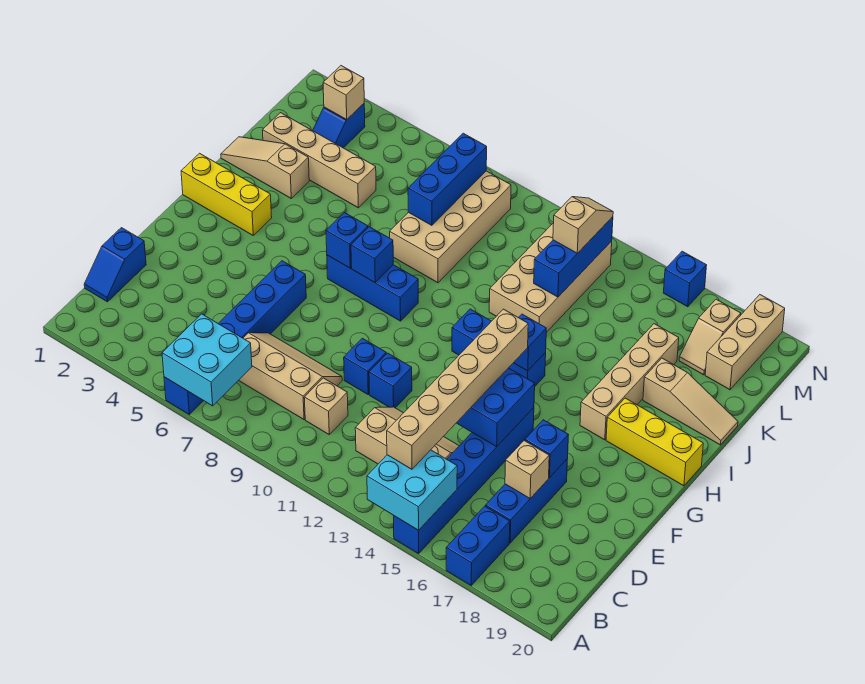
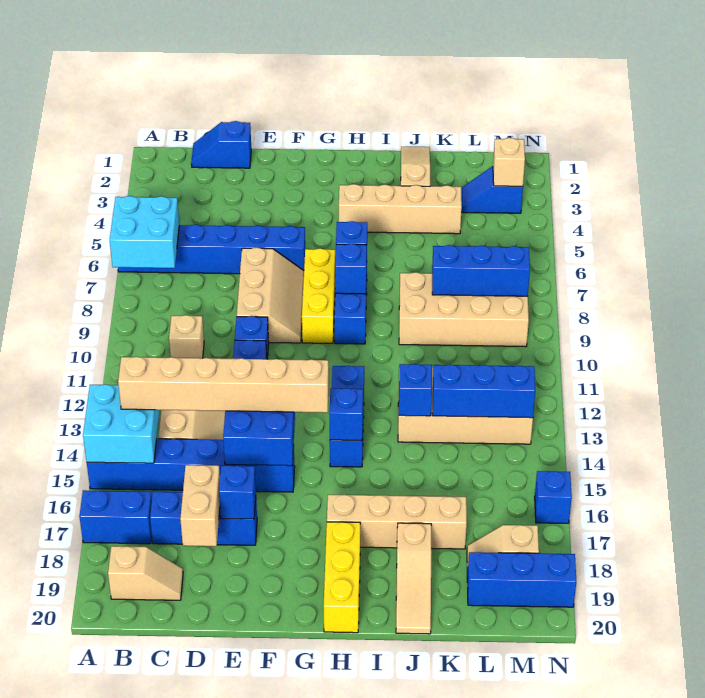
tan 2x3 slope [239,333,342,419] -> tan 2x3 slope moved to [237,247,304,343]
tan 1x1 brick [505,440,549,498] -> tan 1x2 brick [180,465,220,546]
yellow 1x3 brick [181,153,272,235] -> yellow 1x3 brick moved to [302,249,335,343]
none -> blue 1x1 brick [399,364,432,416]
tan 1x4 brick [263,113,376,208] -> tan 1x4 brick turned to [339,184,462,234]
tan 1x2 slope [553,197,613,253] -> tan 1x2 slope moved to [108,546,183,600]
tan 1x3 brick [705,295,785,390] -> blue 1x3 brick [467,552,576,607]

